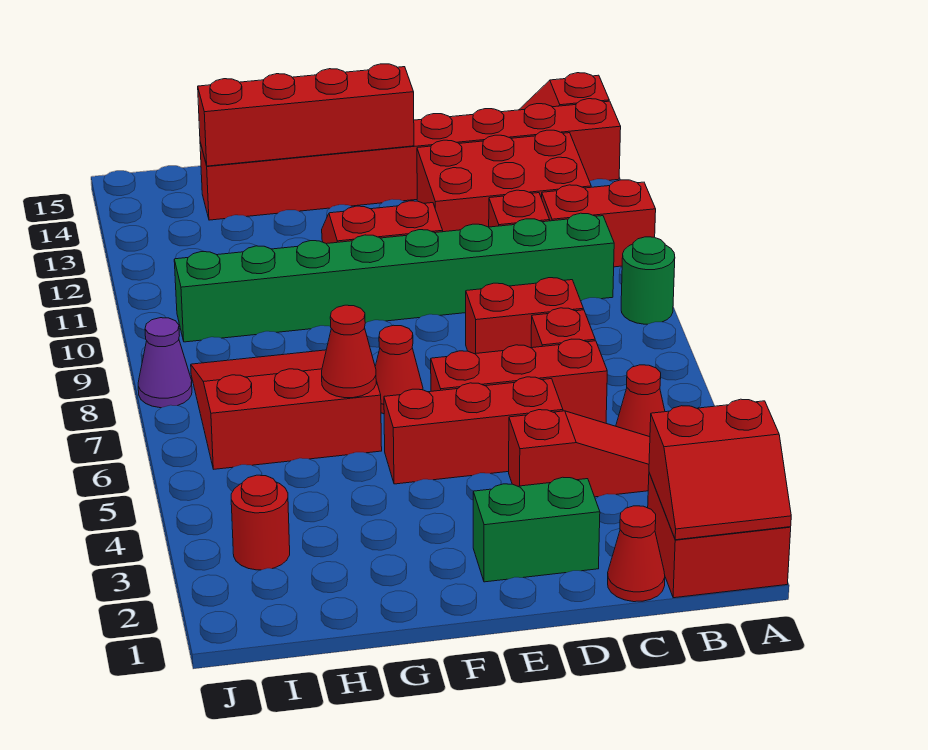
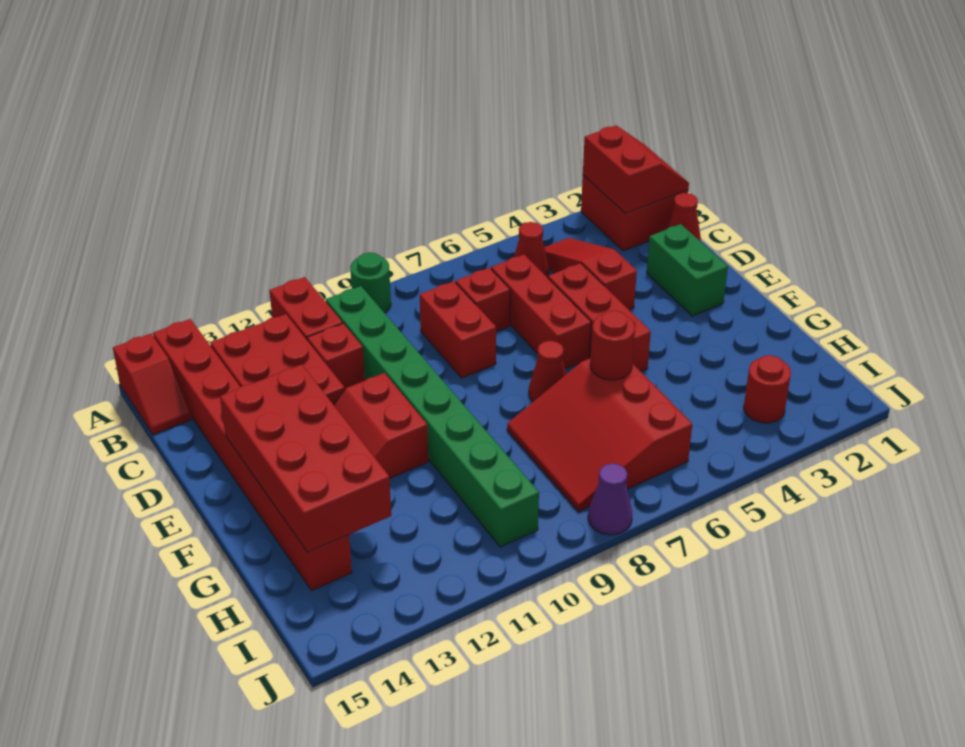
red 1x4 brick [198,64,414,166] -> red 2x4 brick [220,364,392,552]
red 1x1 cone [322,305,376,398] -> red 1x1 round brick [590,311,635,380]

